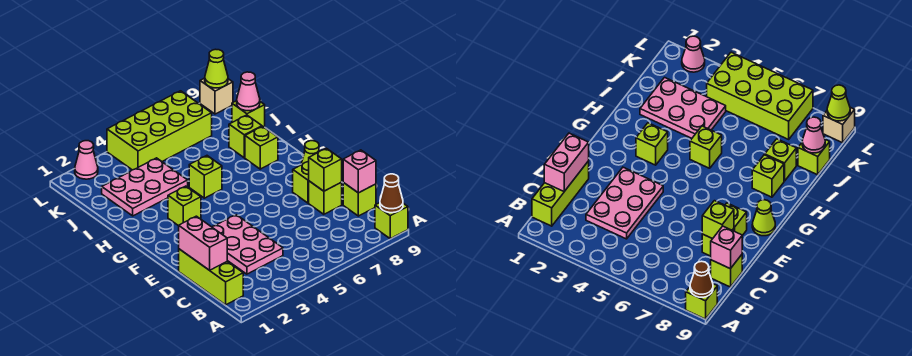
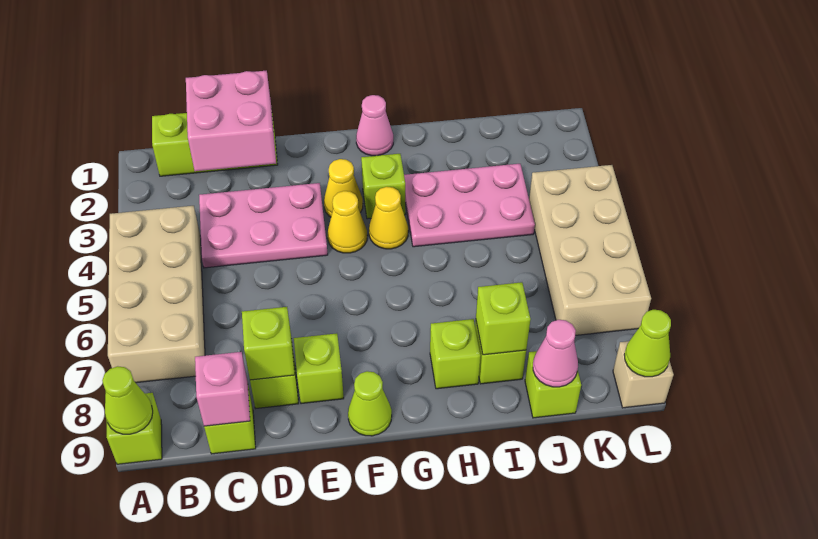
none -> tan 2x4 brick [108,206,205,383]
brown 1x1 cone [380,174,403,213] -> lime 1x1 cone [102,366,153,434]
pink 1x2 brick [179,216,227,270] -> pink 2x2 brick [186,71,276,171]
none -> yellow 1x1 cone [324,159,363,217]
none -> yellow 1x1 cone [328,191,367,253]
none -> yellow 1x1 cone [369,187,408,249]
lime 1x1 brick [189,156,222,198] -> lime 1x1 brick moved to [476,282,531,355]
pink 2x3 plate [102,158,188,216] -> pink 2x3 plate turned to [404,164,535,247]
lime 2x4 brick [107,91,212,170] -> tan 2x4 brick [529,165,651,335]
pink 1x1 cone [75,141,98,179] -> pink 1x1 cone moved to [356,95,393,156]

